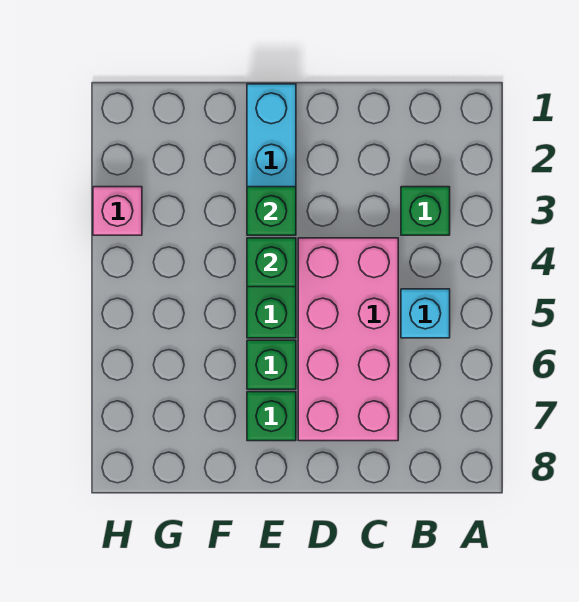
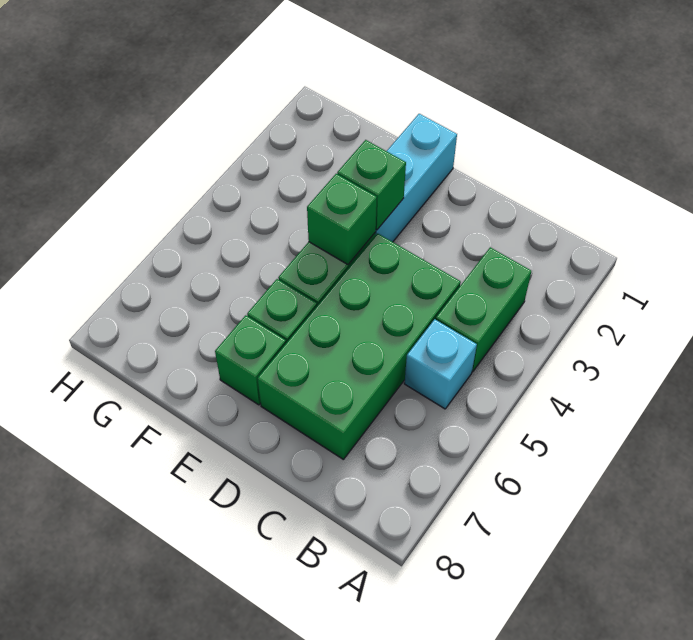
green 1x1 brick [401,187,450,235] -> green 1x2 brick [436,247,531,372]
pink 2x4 brick [298,238,398,441] -> green 2x4 brick [257,233,461,460]
pink 1x1 brick [93,187,142,235] -> none

